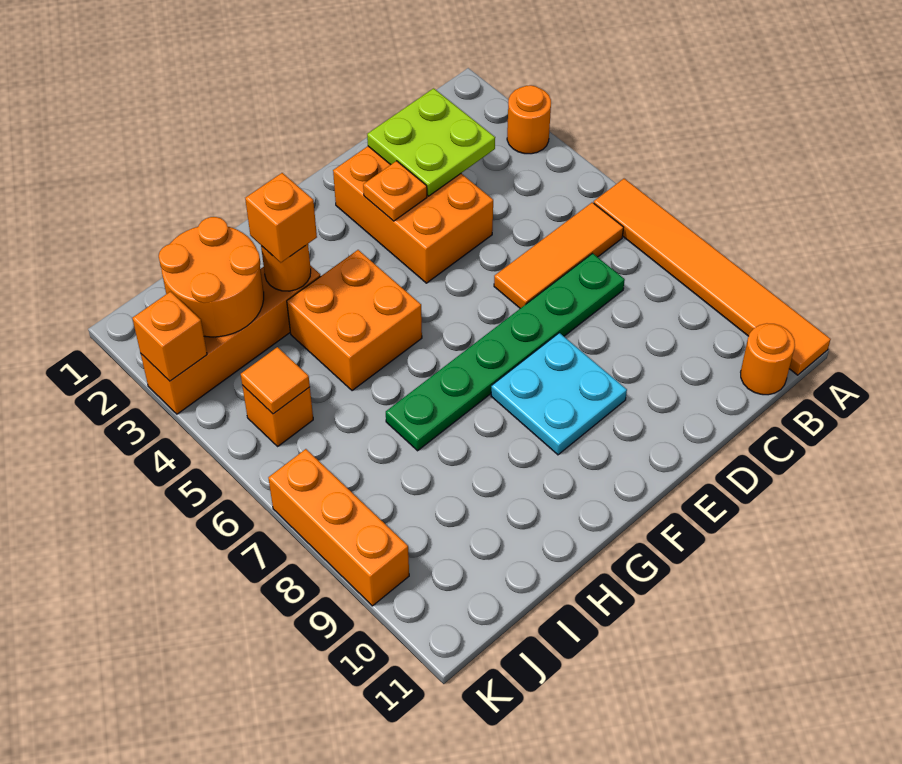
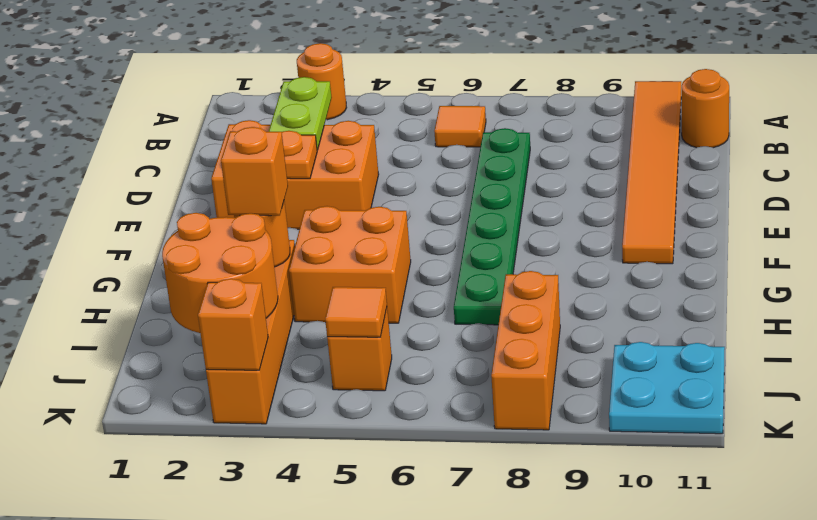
orange 1x6 tile [594,179,831,375] -> orange 1x6 tile turned to [622,81,681,264]
orange 1x3 tile [494,202,624,308] -> orange 1x1 tile [434,106,486,147]
lime 2x2 plate [367,88,495,196] -> lime 1x2 plate [269,77,332,150]
cyan 2x2 plate [491,333,627,455] -> cyan 2x2 plate moved to [609,342,725,434]
orange 1x3 brick [268,449,409,606] -> orange 1x3 brick turned to [491,271,560,430]

